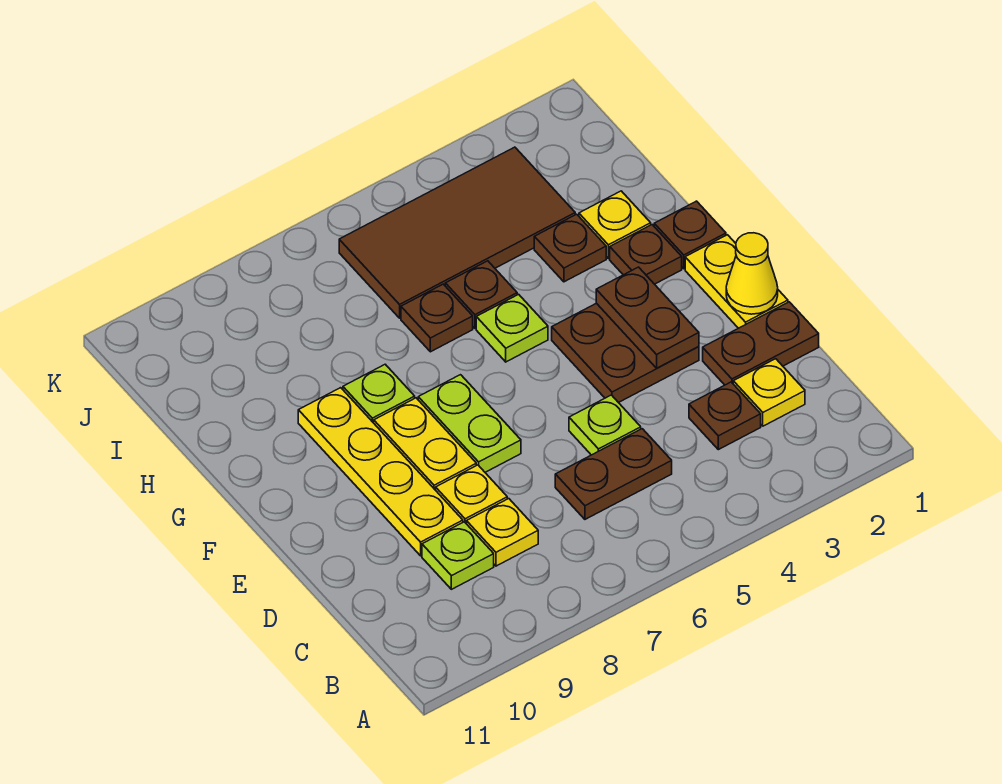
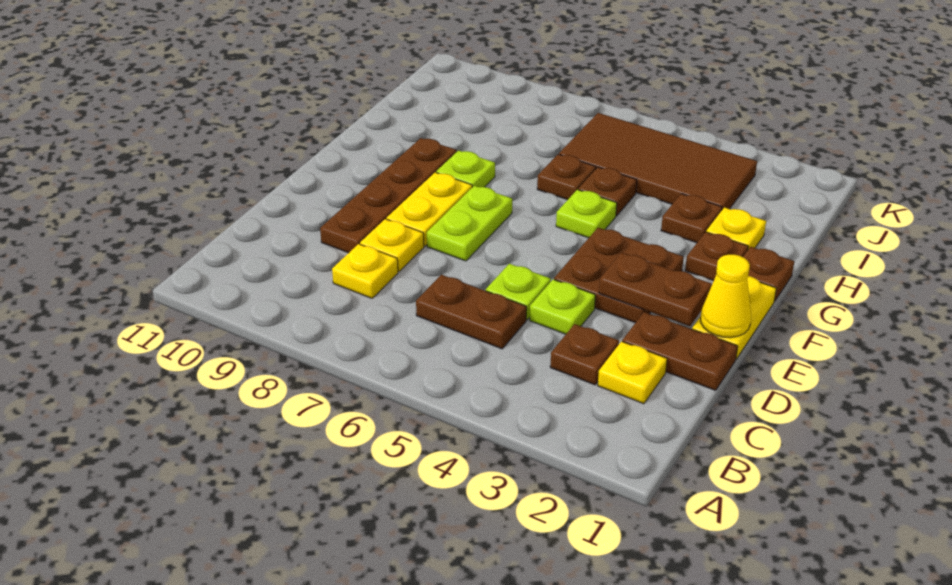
lime 1x1 plate [422,522,494,589] -> lime 1x1 plate moved to [530,279,596,334]
yellow 1x4 plate [298,388,463,556] -> brown 1x4 plate [320,138,457,253]
brown 1x2 plate [596,267,699,368] -> brown 1x2 plate turned to [599,253,712,326]

